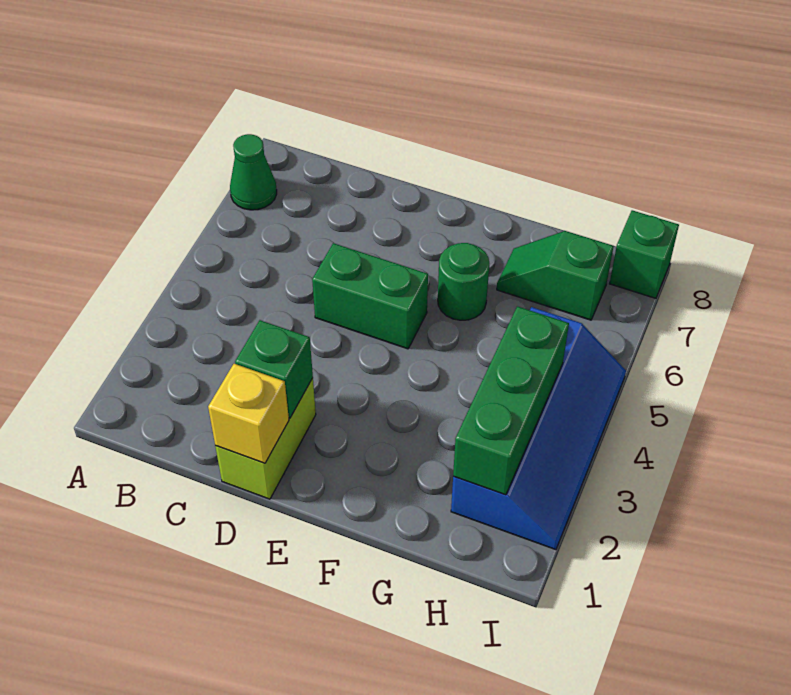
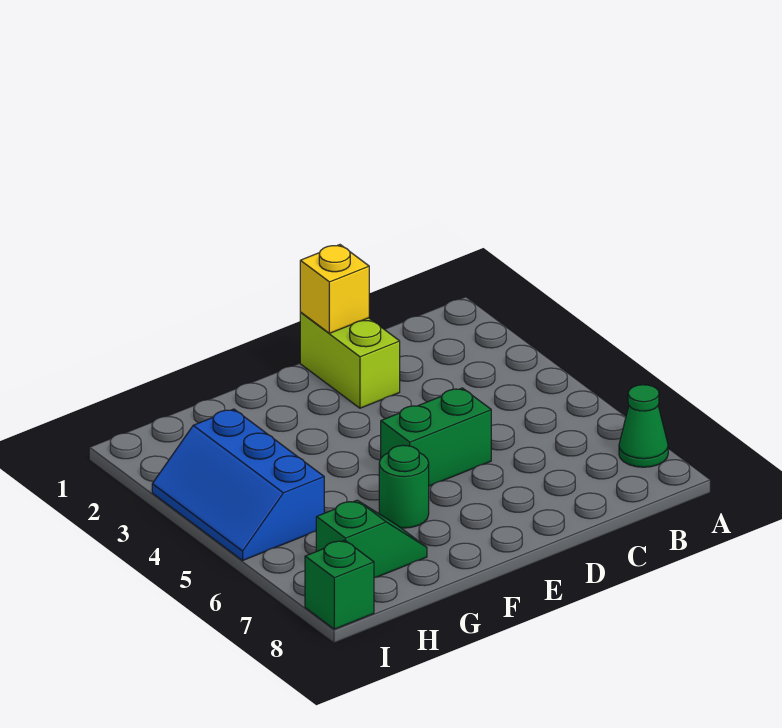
green 1x1 brick [235,320,313,418] -> none
blue 2x4 slope [451,307,626,550] -> blue 2x3 slope [152,409,324,560]
green 1x3 brick [453,306,569,495] -> none

